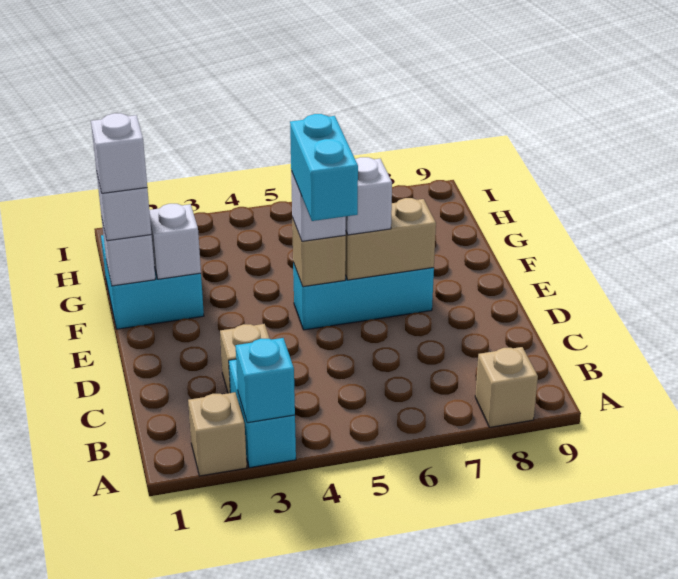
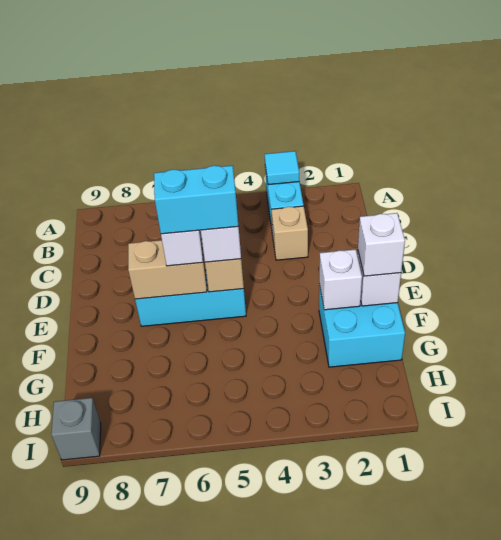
tan 1x1 brick [188,392,247,476] -> none
cyan 1x1 brick [235,338,295,423] -> cyan 1x1 tile [265,151,299,185]
tan 1x1 brick [475,347,538,427] -> none
cyan 1x2 brick [290,114,358,221] -> cyan 1x2 brick turned to [154,166,238,234]
white 1x1 brick [91,113,147,193] -> none
none -> grey 1x1 brick [51,398,101,460]

